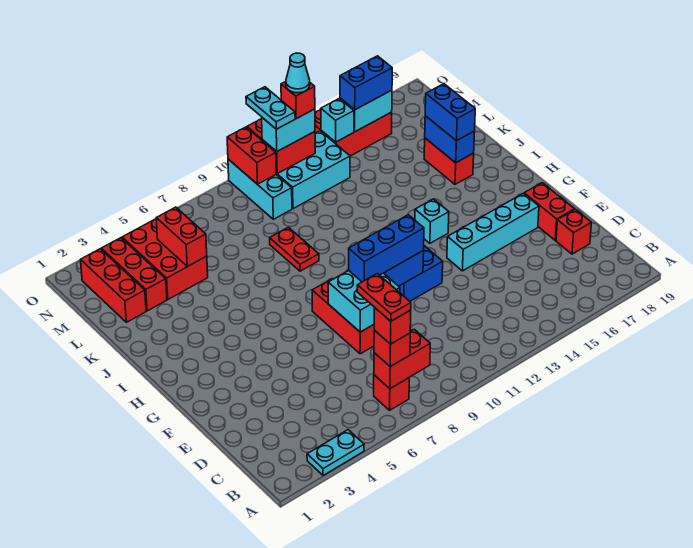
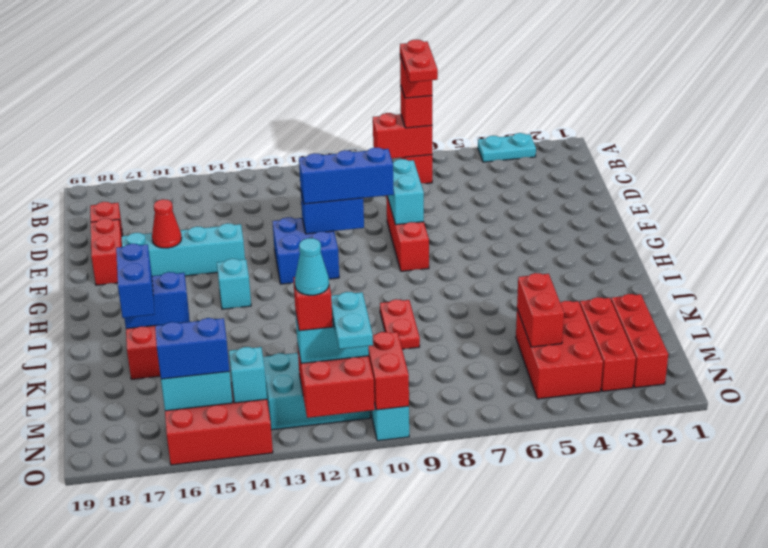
cyan 2x2 brick [328,271,400,332] -> cyan 1x2 brick [387,159,424,225]
none -> red 1x1 cone [152,199,182,248]
blue 1x2 brick [425,116,475,163] -> blue 1x2 brick turned to [124,272,190,329]

